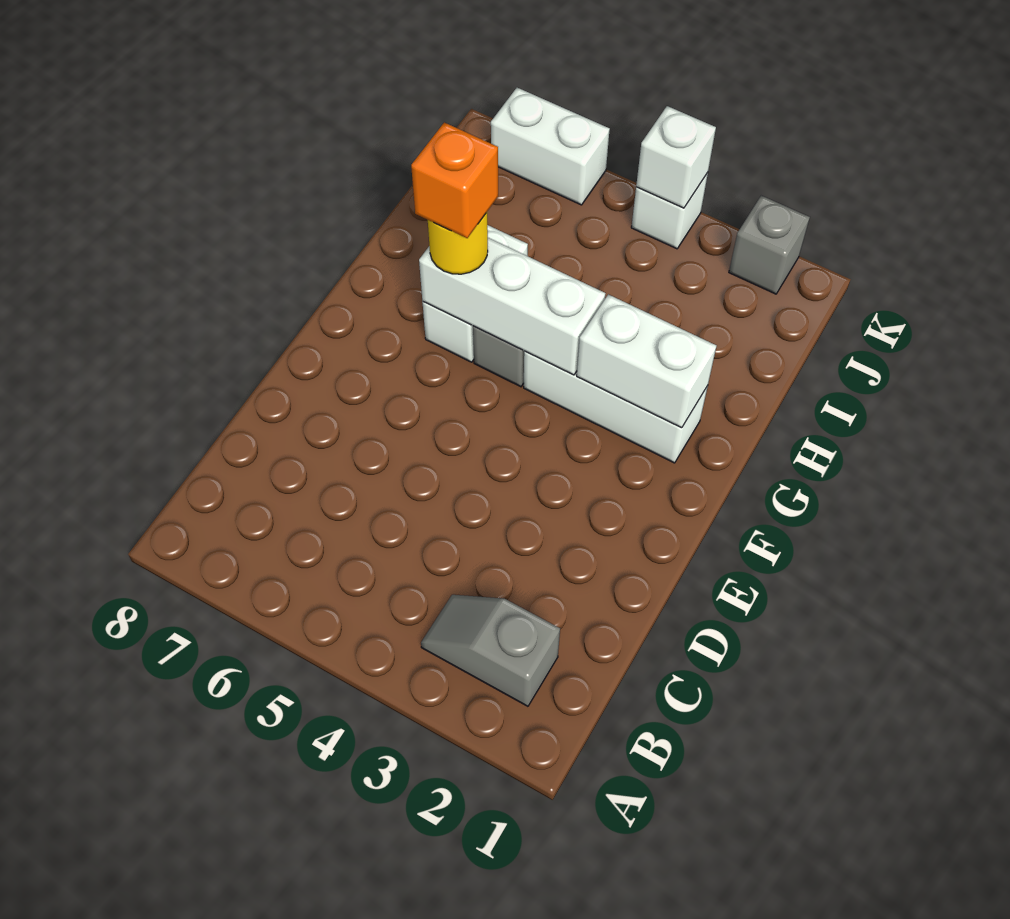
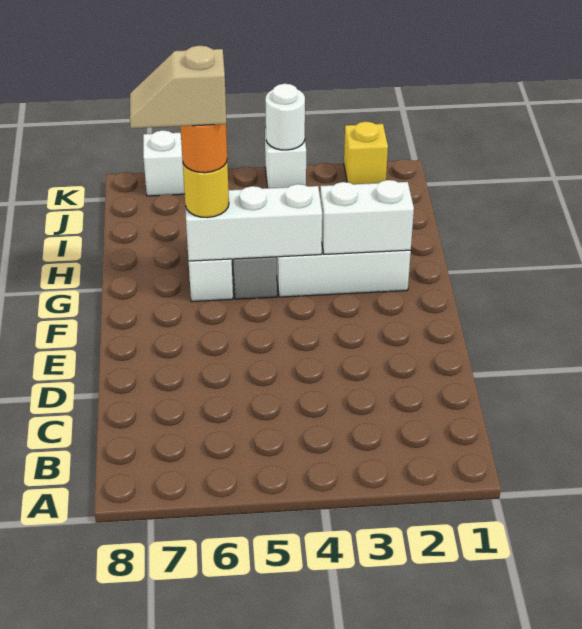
grey 1x2 slope [421,595,560,706] -> none
orange 1x1 brick [411,122,498,238] -> orange 1x1 round brick [180,124,227,173]
none -> tan 1x2 slope [130,45,227,128]
grey 1x1 brick [729,196,810,294] -> yellow 1x1 brick [344,121,388,184]
white 1x1 brick [636,106,716,208] -> white 1x1 round brick [265,84,305,150]

